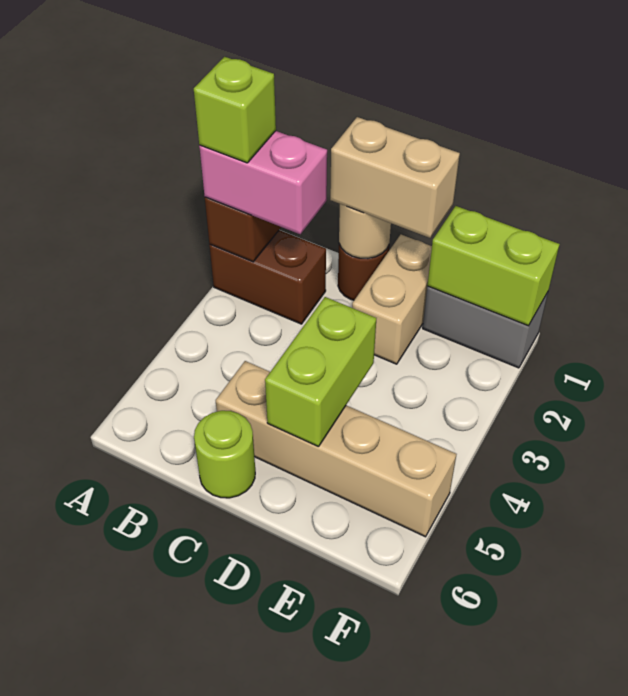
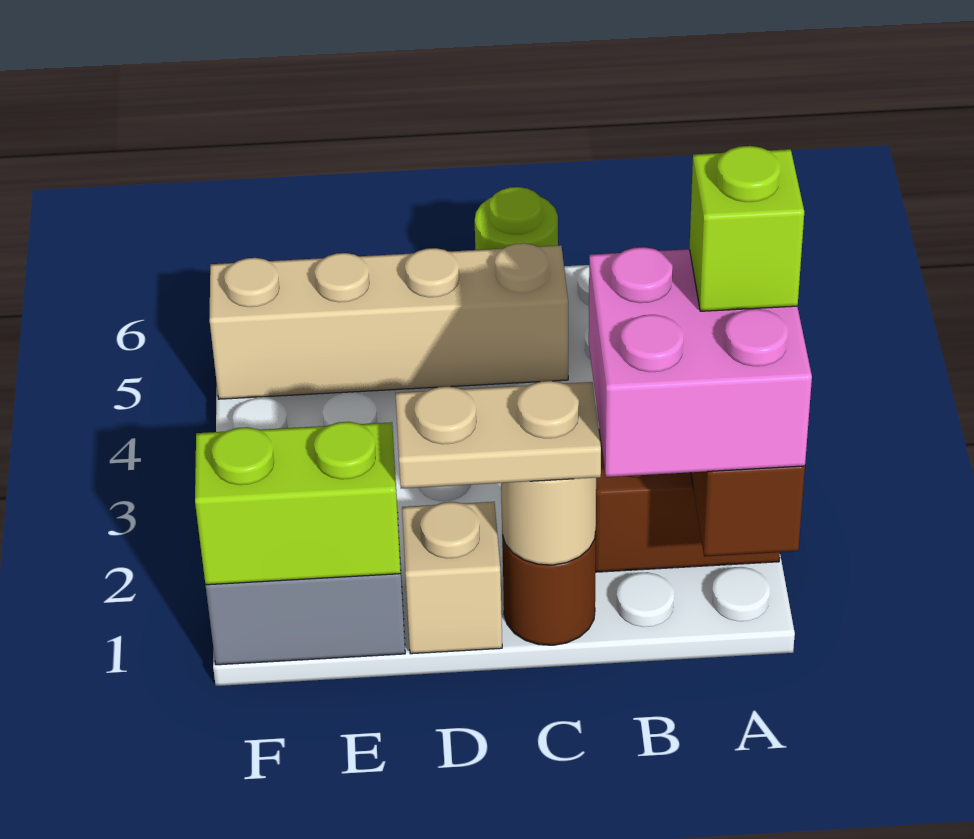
pink 1x2 brick [199,131,327,234] -> pink 2x2 brick [589,247,812,477]
tan 1x2 brick [330,117,460,238] -> tan 1x2 plate [395,381,601,488]
tan 1x2 brick [352,235,432,364] -> tan 1x1 brick [402,502,502,654]
lime 1x2 brick [265,297,376,447] -> none

